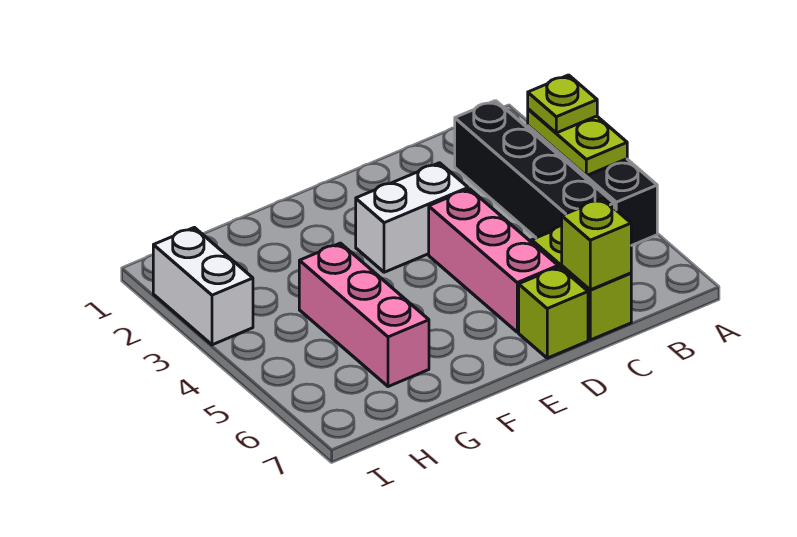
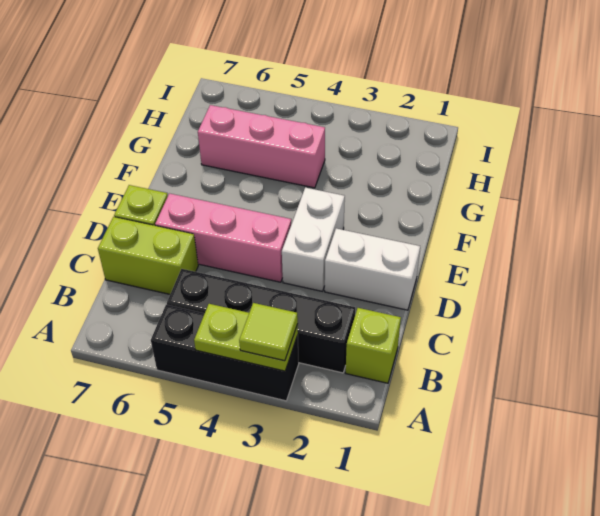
lime 1x1 plate [528,75,597,133] -> lime 1x1 tile [239,303,298,361]
lime 1x1 brick [562,199,631,290] -> lime 1x1 brick moved to [345,308,401,383]
white 1x2 brick [153,227,253,345] -> white 1x2 brick moved to [325,228,420,310]

